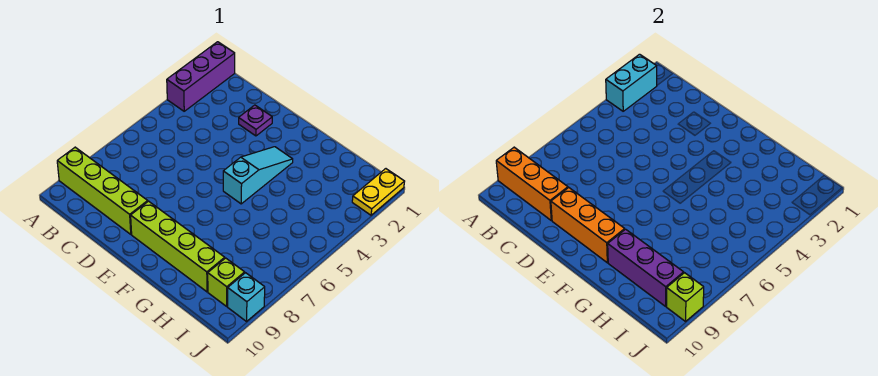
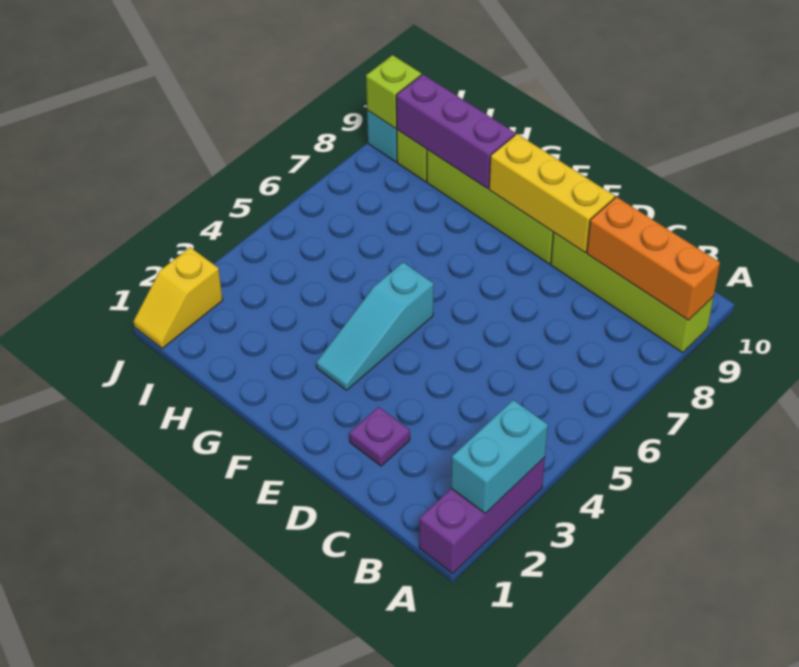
orange 1x3 brick [551,188,625,263] -> yellow 1x3 brick [489,134,615,252]
yellow 1x2 plate [352,169,405,215] -> yellow 1x2 slope [133,247,223,349]

